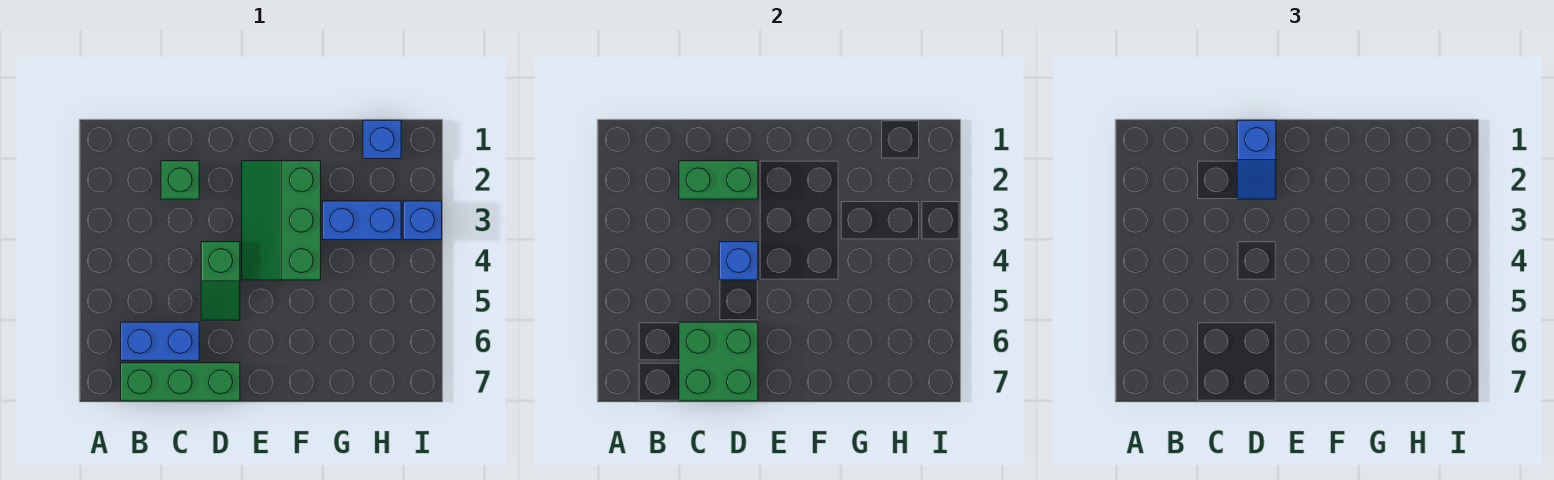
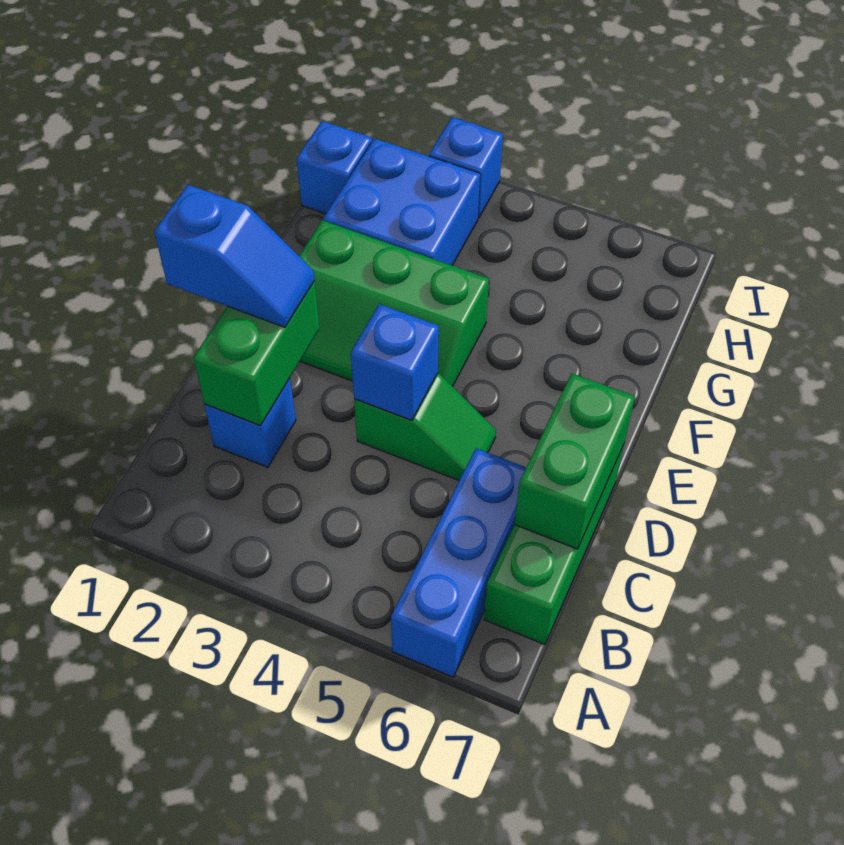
blue 1x2 brick [121,322,199,361] -> blue 1x3 brick [391,449,526,677]
green 1x1 brick [161,161,199,199] -> blue 1x1 brick [204,379,296,467]
green 2x2 brick [679,322,758,401] -> green 1x2 brick [515,373,635,549]
blue 1x2 brick [323,201,401,240] -> blue 2x2 brick [323,138,480,265]

